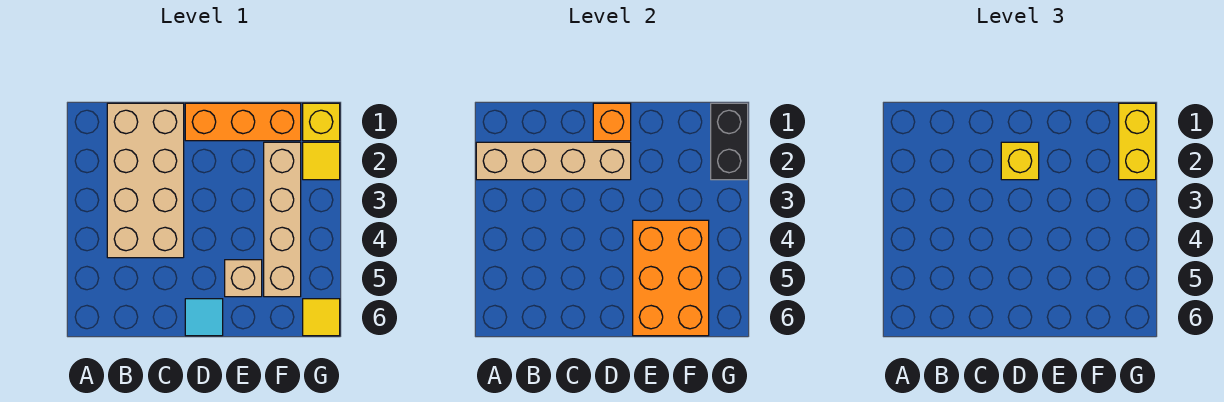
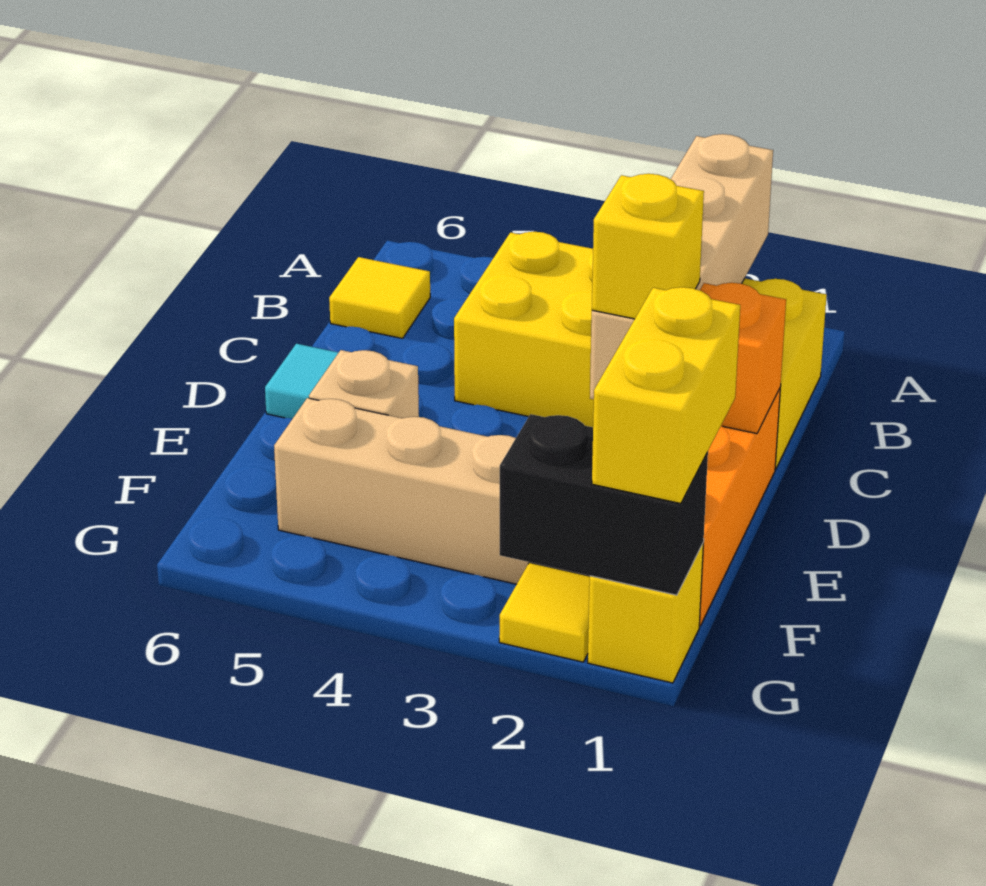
tan 2x4 brick [107,103,184,258] -> yellow 2x4 brick [454,232,827,469]
orange 2x3 brick [633,220,709,336] -> none
yellow 1x2 brick [1119,103,1156,180] -> yellow 1x2 brick turned to [592,287,740,504]
yellow 1x1 tile [303,299,340,336] -> yellow 1x1 tile moved to [329,257,430,338]

